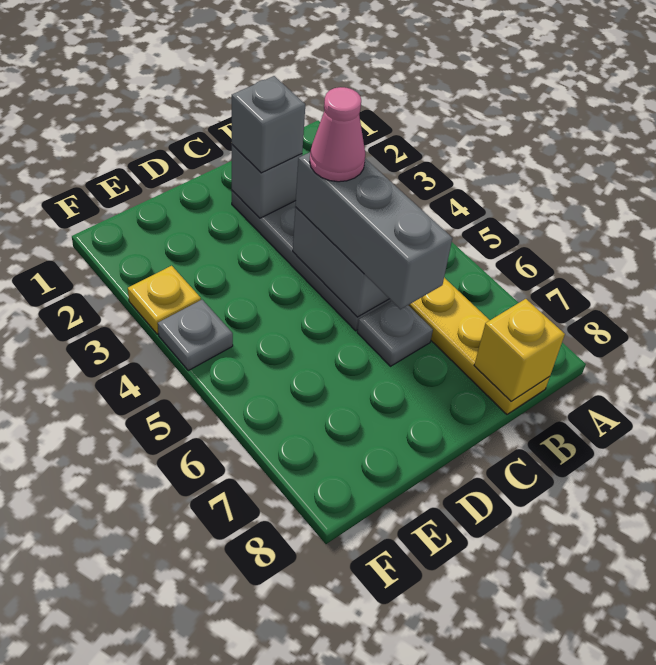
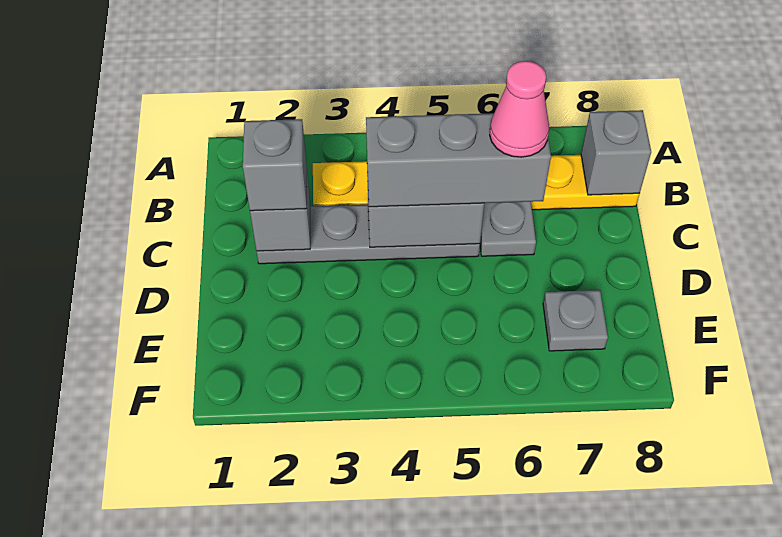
yellow 1x1 brick [474,299,565,401] -> grey 1x1 brick [581,110,651,195]
pink 1x1 cone [310,87,365,182] -> pink 1x1 cone moved to [490,61,549,157]
yellow 1x1 plate [128,266,201,334] -> none
grey 1x1 plate [158,300,233,371] -> grey 1x1 plate moved to [543,290,608,351]

